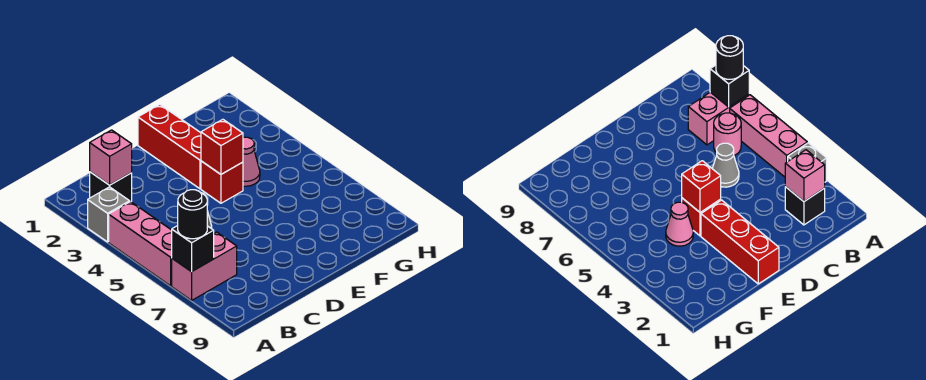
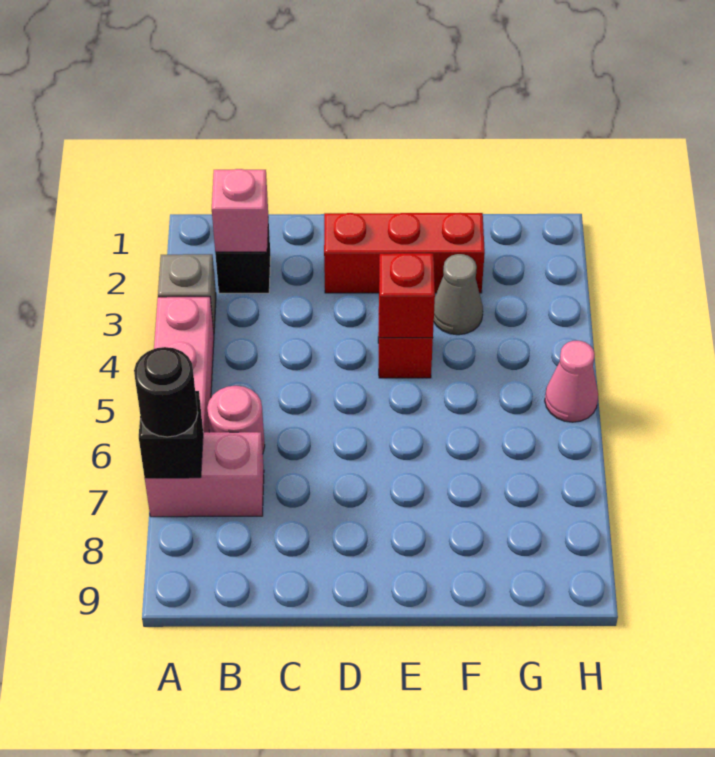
grey 1x1 cone [712,143,739,187] -> grey 1x1 cone moved to [434,254,483,335]
red 1x3 brick [138,105,201,189] -> red 1x3 brick turned to [324,213,485,293]
pink 1x1 cone [243,137,260,186] -> pink 1x1 cone moved to [545,341,598,422]

